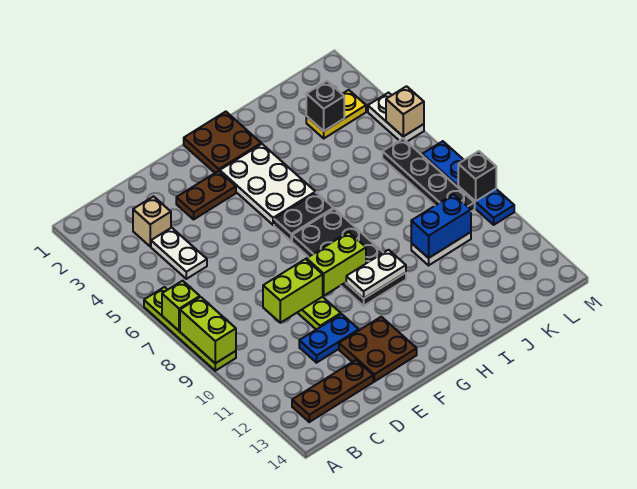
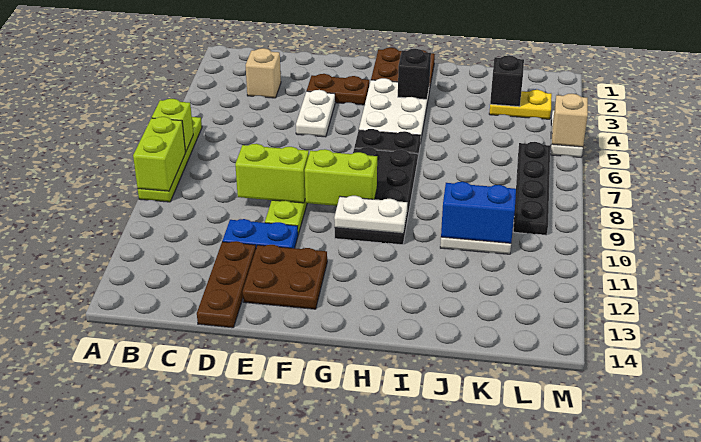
brown 1x3 plate [292,360,373,422] -> brown 1x3 plate turned to [197,241,256,328]
white 1x2 plate [151,228,207,279] -> white 1x2 plate moved to [296,90,335,137]
blue 1x4 plate [422,141,514,225] -> none
black 1x1 brick [458,151,496,201] -> black 1x1 brick moved to [398,49,431,99]

